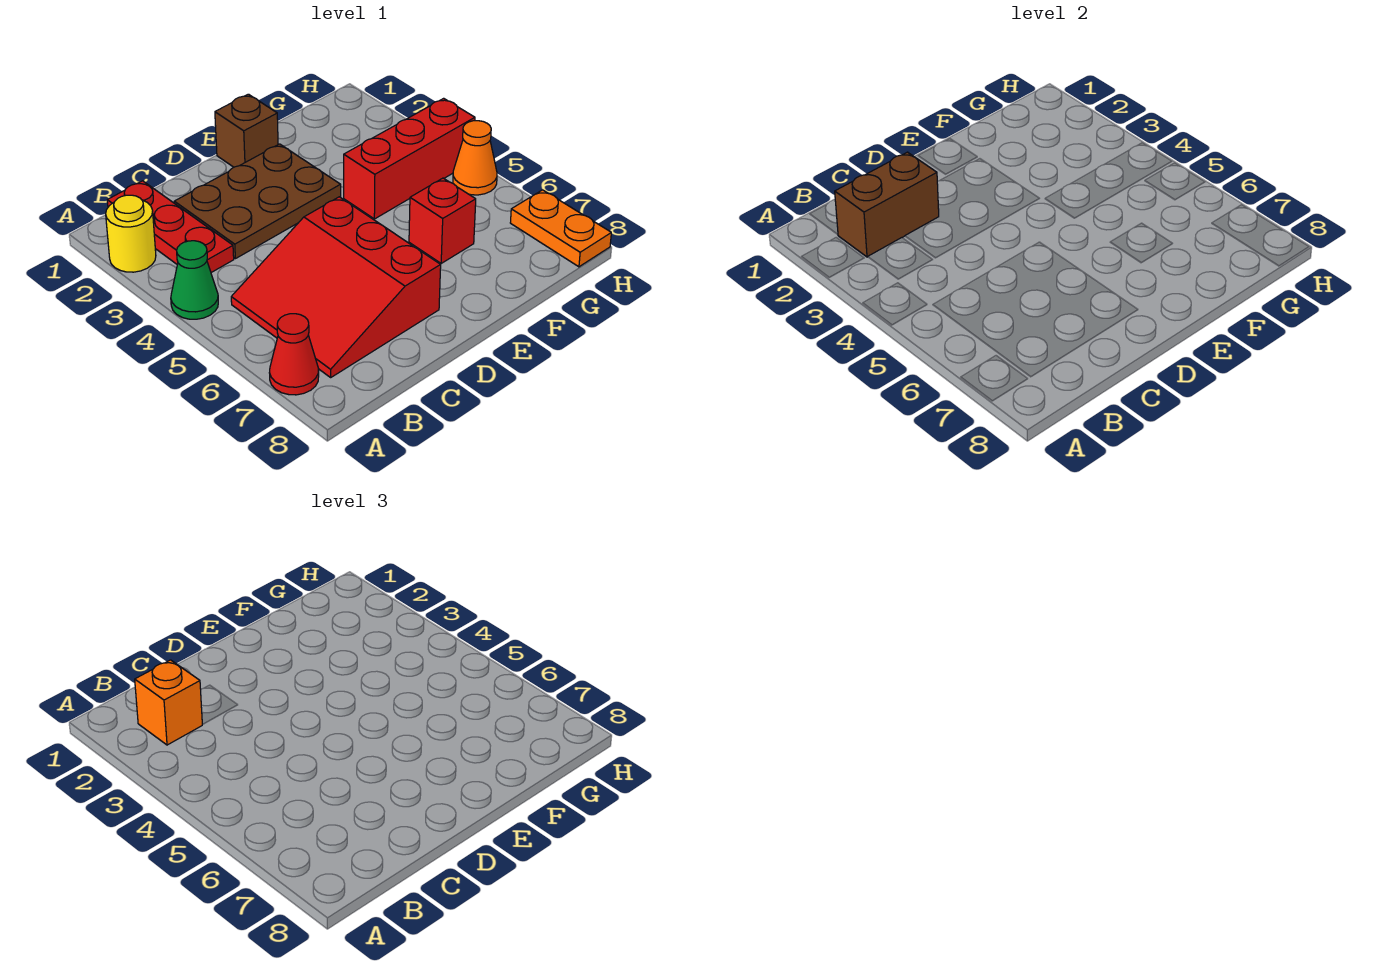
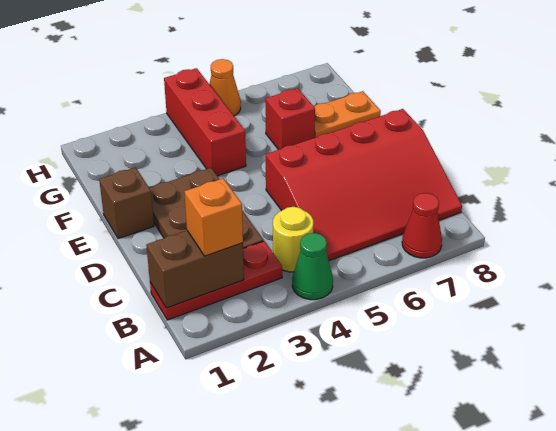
yellow 1x1 round brick [106,195,156,272] -> yellow 1x1 round brick moved to [273,207,313,272]
brown 1x2 brick [835,152,939,257] -> brown 1x2 brick turned to [146,231,244,308]
red 3x3 slope [231,197,441,377] -> red 3x4 slope [266,109,462,261]
orange 1x2 plate [510,190,611,267] -> orange 1x2 plate moved to [314,91,381,138]

